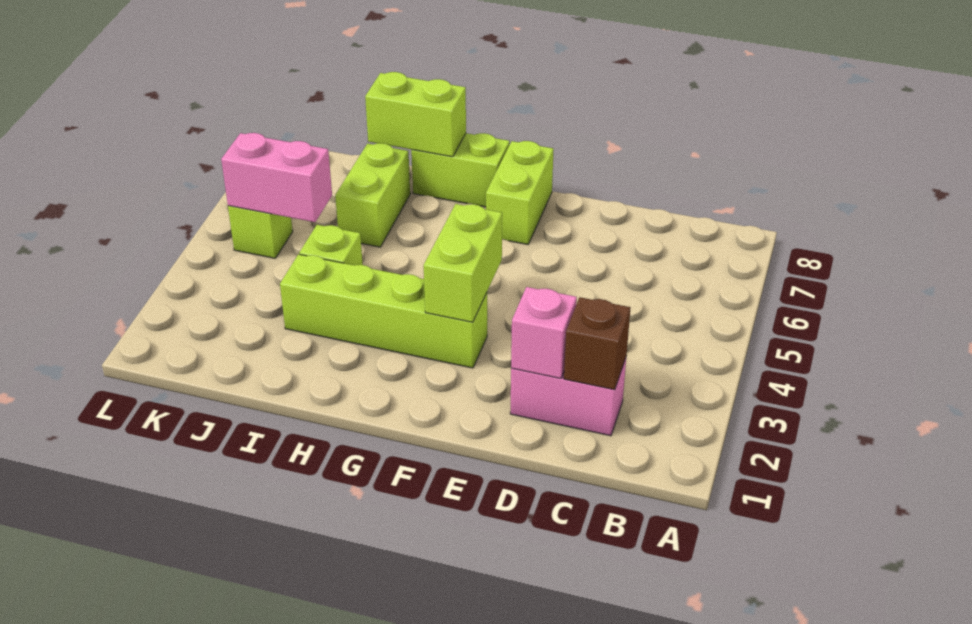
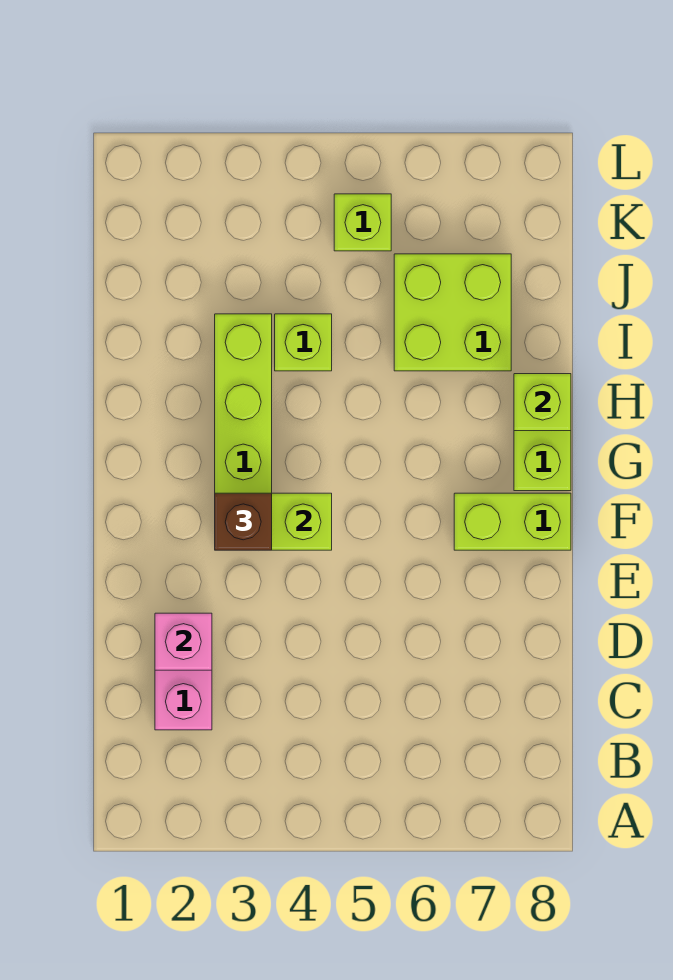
brown 1x1 brick [564,297,631,390] -> brown 1x1 brick moved to [215,493,272,550]
lime 1x2 brick [365,72,466,157] -> lime 1x1 brick [514,374,571,431]
lime 1x2 brick [335,143,410,247] -> lime 2x2 brick [394,254,511,371]
pink 1x2 brick [221,133,332,222] -> none

